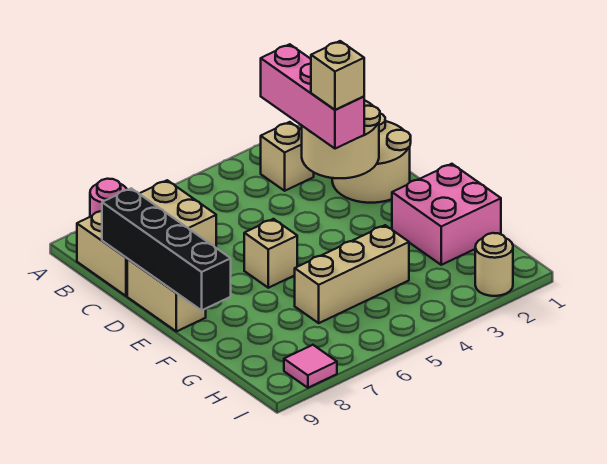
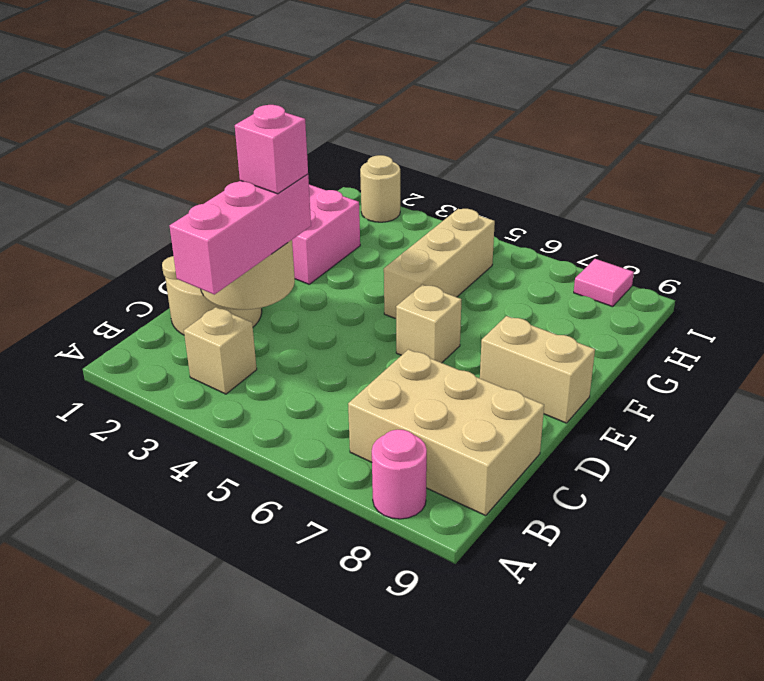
black 1x4 brick [102,188,231,310] -> none
tan 1x1 brick [311,41,364,110] -> pink 1x1 brick [235,105,308,194]
tan 1x2 brick [127,259,206,331] -> tan 1x2 brick turned to [480,316,595,423]
tan 1x3 brick [295,225,409,323] -> tan 1x3 brick turned to [384,209,495,319]

